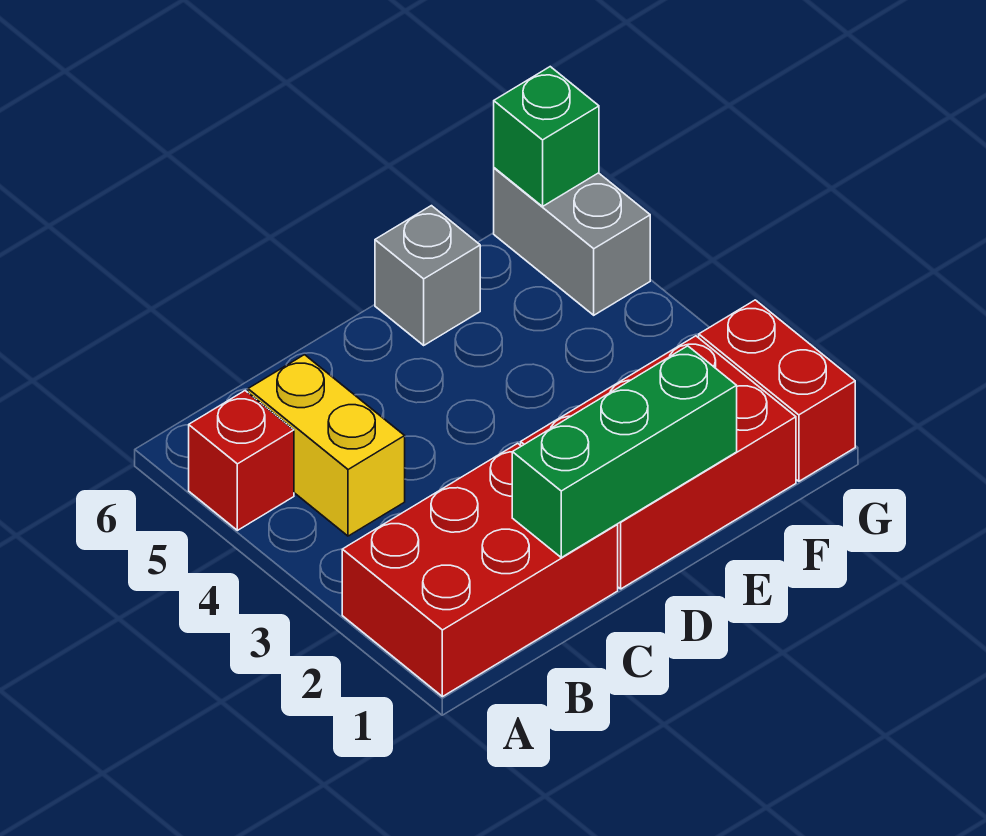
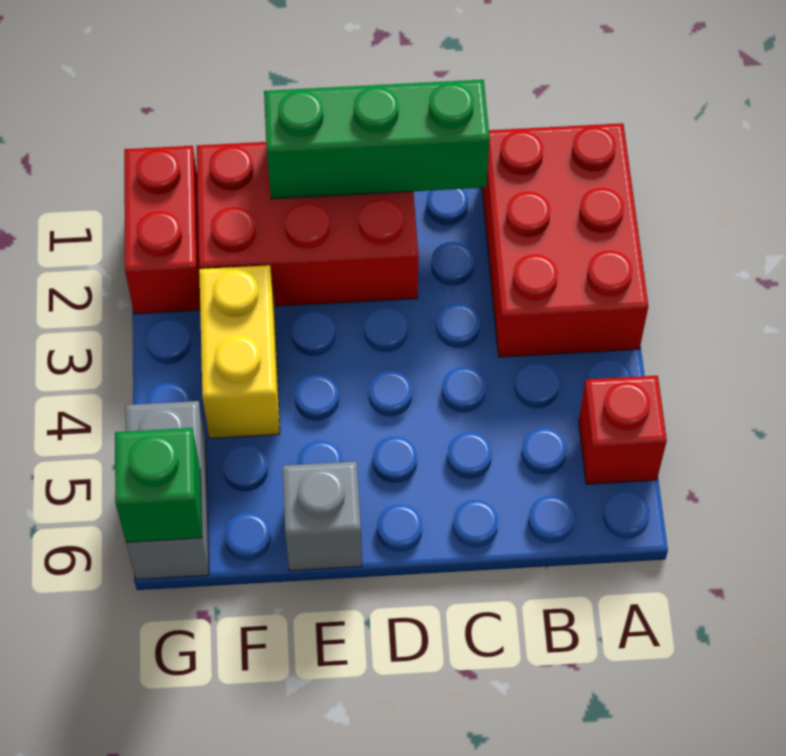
red 2x3 brick [342,443,618,697] -> red 2x3 brick turned to [482,123,648,357]
yellow 1x2 brick [248,355,405,536] -> yellow 1x2 brick moved to [199,265,280,438]

